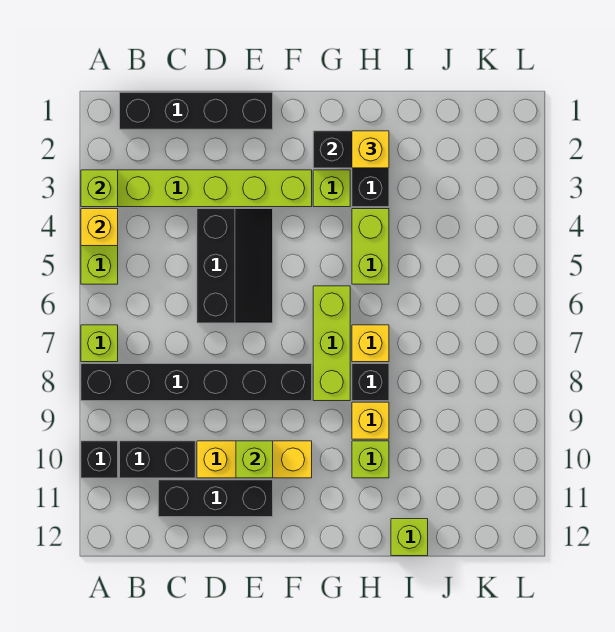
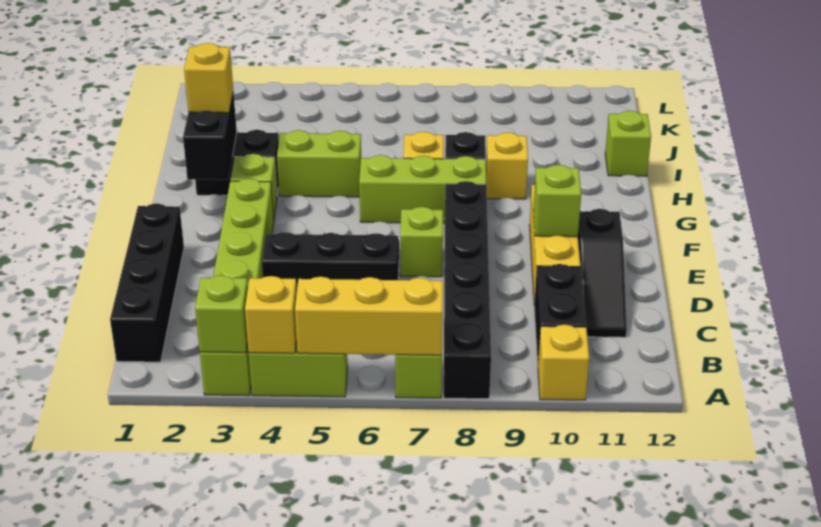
none -> yellow 1x3 brick [295,277,443,355]
black 1x1 brick [81,441,118,478] -> yellow 1x1 brick [538,325,589,400]
black 1x3 brick [158,480,273,517] -> black 1x3 slope [578,209,627,337]
lime 1x1 brick [352,441,389,478] -> lime 1x1 brick moved to [400,207,443,277]

